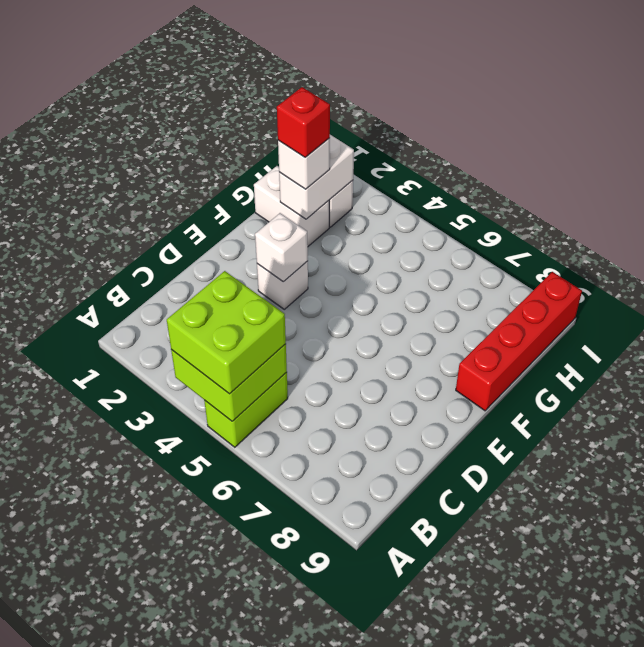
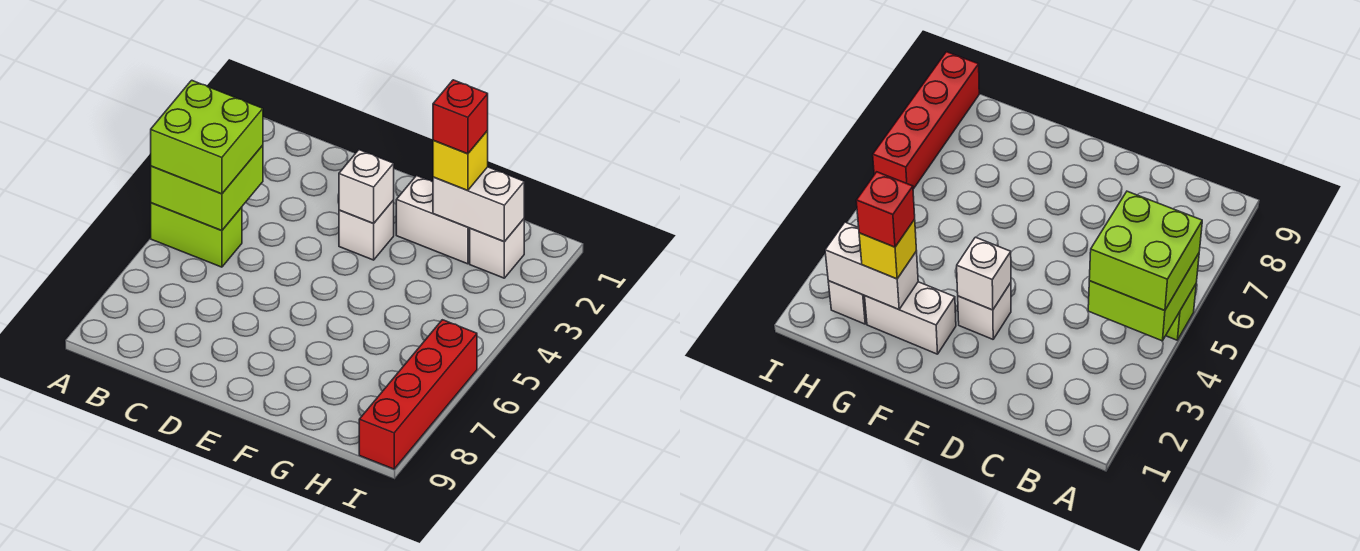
red 1x4 brick [456,272,582,411] -> red 1x4 brick turned to [359,320,477,469]
white 1x2 brick [254,166,329,246] -> white 1x2 brick turned to [396,176,470,264]
white 1x1 brick [278,138,330,189] -> yellow 1x1 brick [433,131,488,191]

